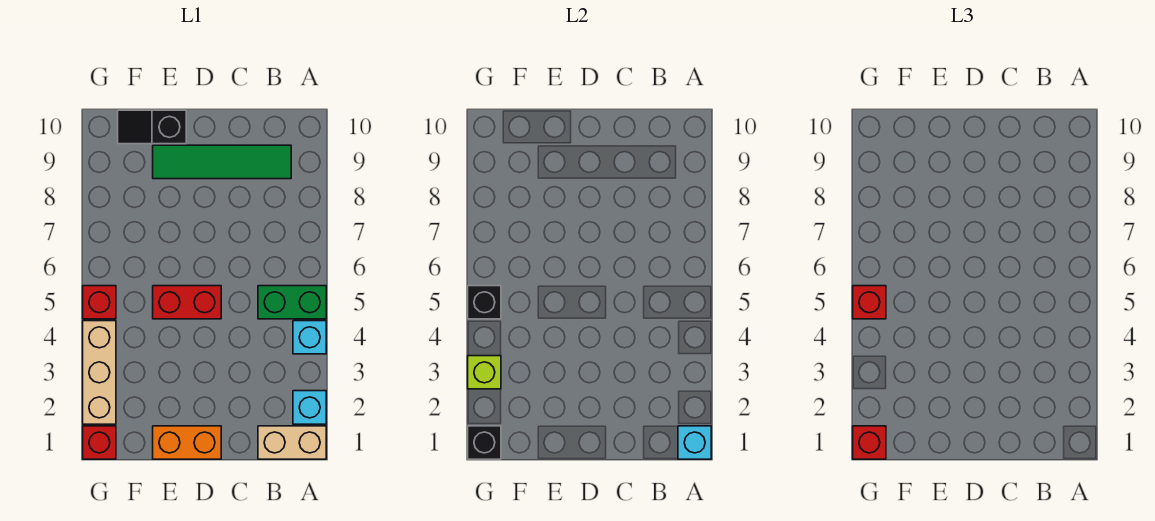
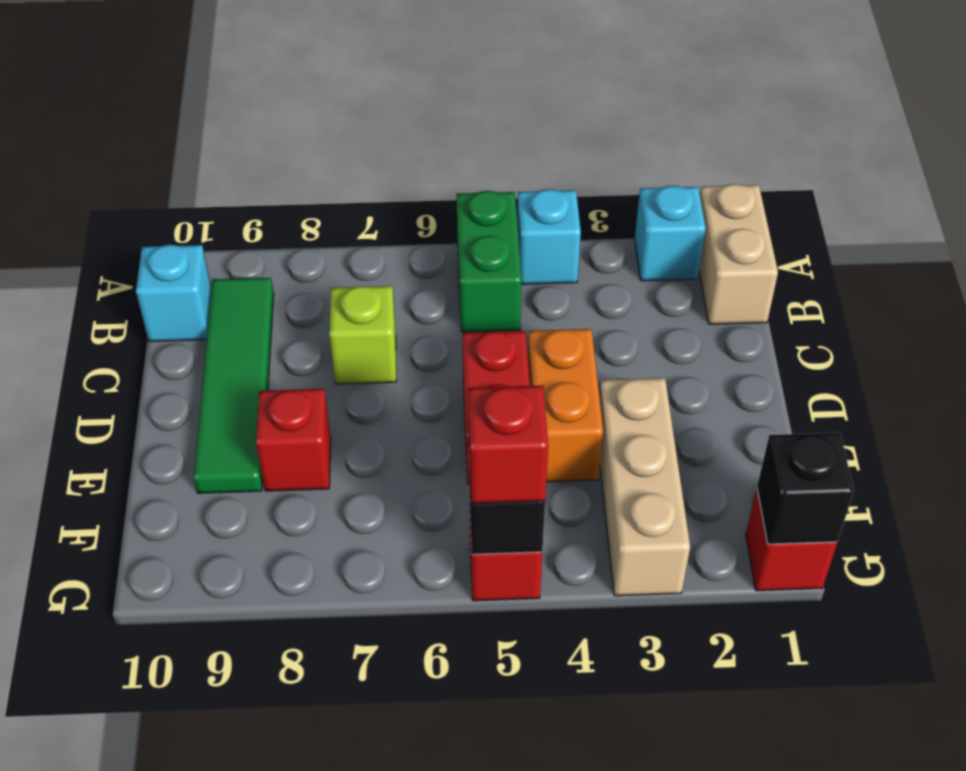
cyan 1x1 brick [678,426,711,459] -> cyan 1x1 brick moved to [136,245,211,342]
orange 1x2 brick [153,426,221,459] -> orange 1x2 brick moved to [528,329,603,482]
black 1x2 slope [118,110,186,144] -> none
red 1x1 brick [853,426,886,459] -> red 1x1 brick moved to [256,389,331,491]
tan 1x3 brick [83,321,116,424] -> tan 1x3 brick turned to [599,378,690,596]
lime 1x1 brick [468,356,501,389] -> lime 1x1 brick moved to [329,286,396,384]

